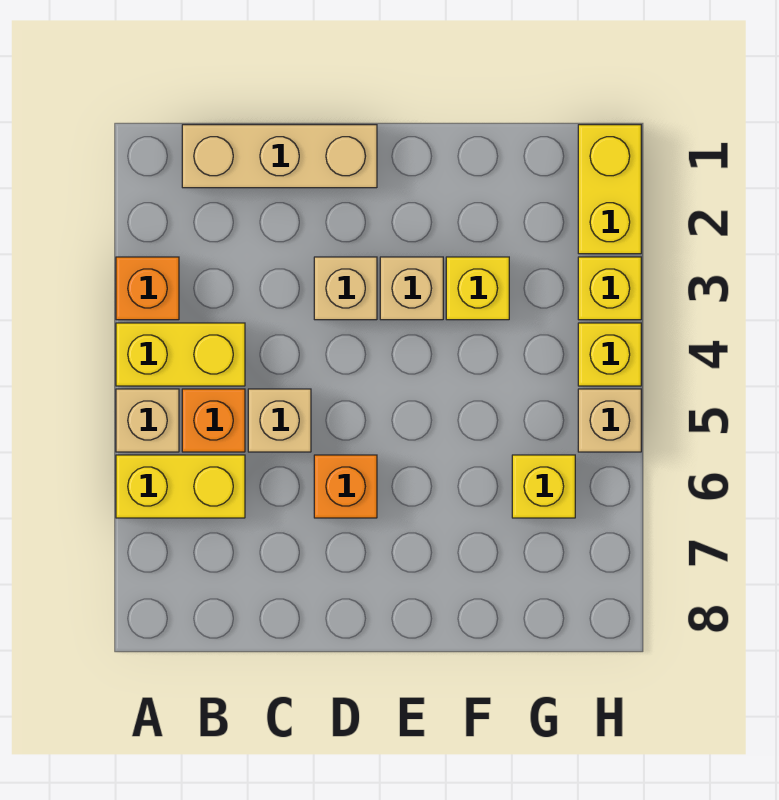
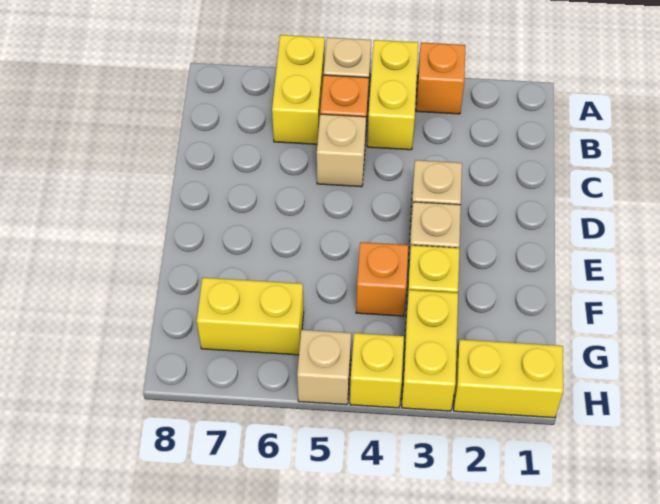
tan 1x3 brick [182,125,377,188] -> none
orange 1x1 brick [314,455,377,518] -> orange 1x1 brick moved to [356,242,408,316]
yellow 1x1 brick [512,455,575,518] -> yellow 1x2 brick [197,278,304,355]
yellow 1x1 brick [578,257,641,320] -> yellow 1x2 brick [402,290,458,411]

